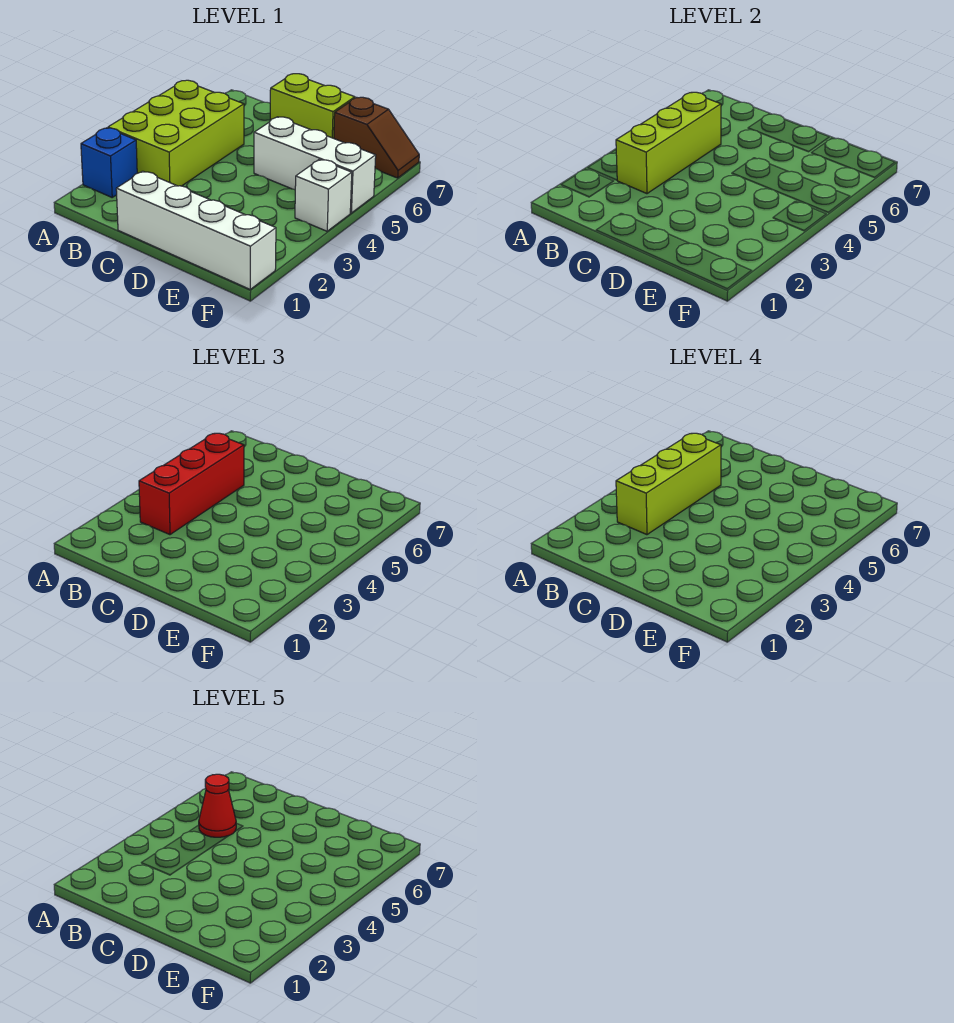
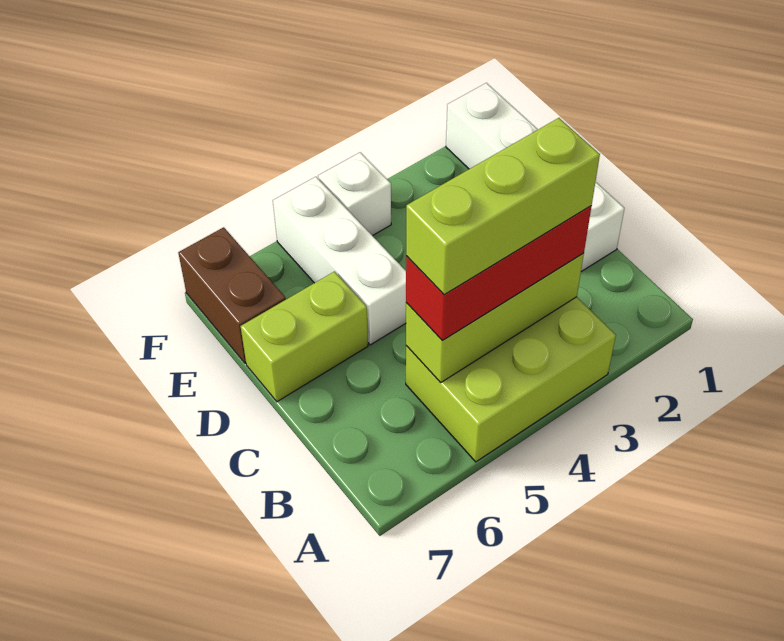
blue 1x1 brick [81,128,137,197] -> none
red 1x1 cone [199,774,236,837] -> none
lime 1x2 brick [270,74,355,138] -> lime 1x2 brick turned to [241,272,368,402]
brown 1x2 slope [334,97,419,178] -> brown 1x2 brick [178,227,286,363]

